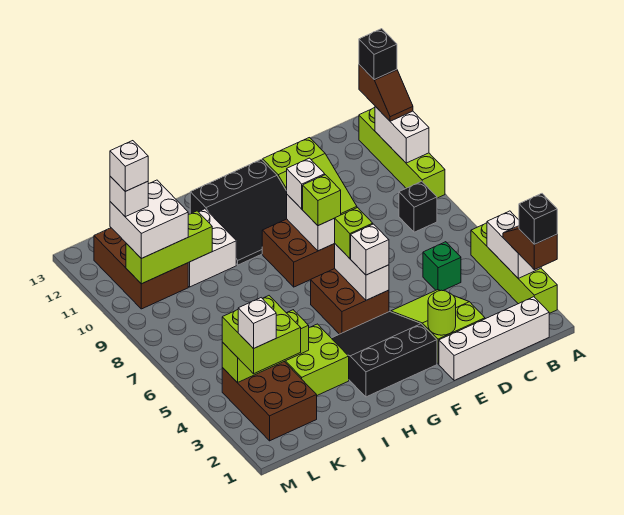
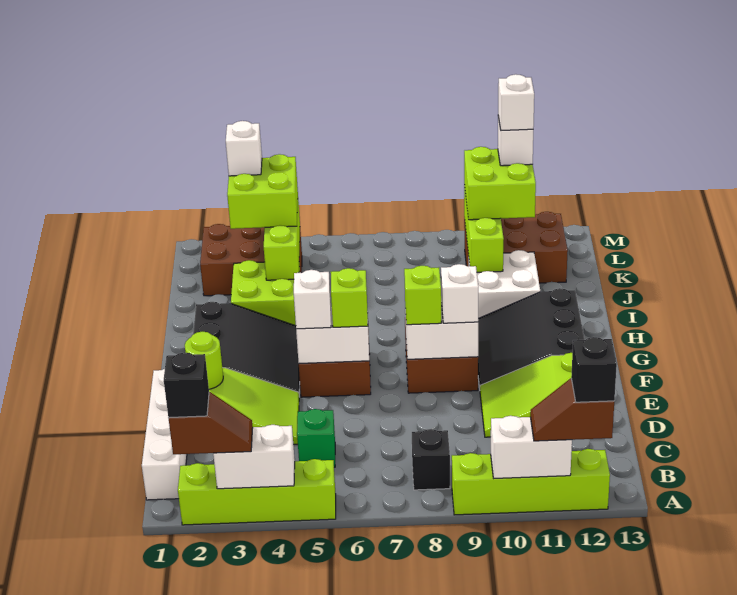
white 2x2 brick [110,180,188,259] -> lime 2x2 brick [464,147,536,220]

